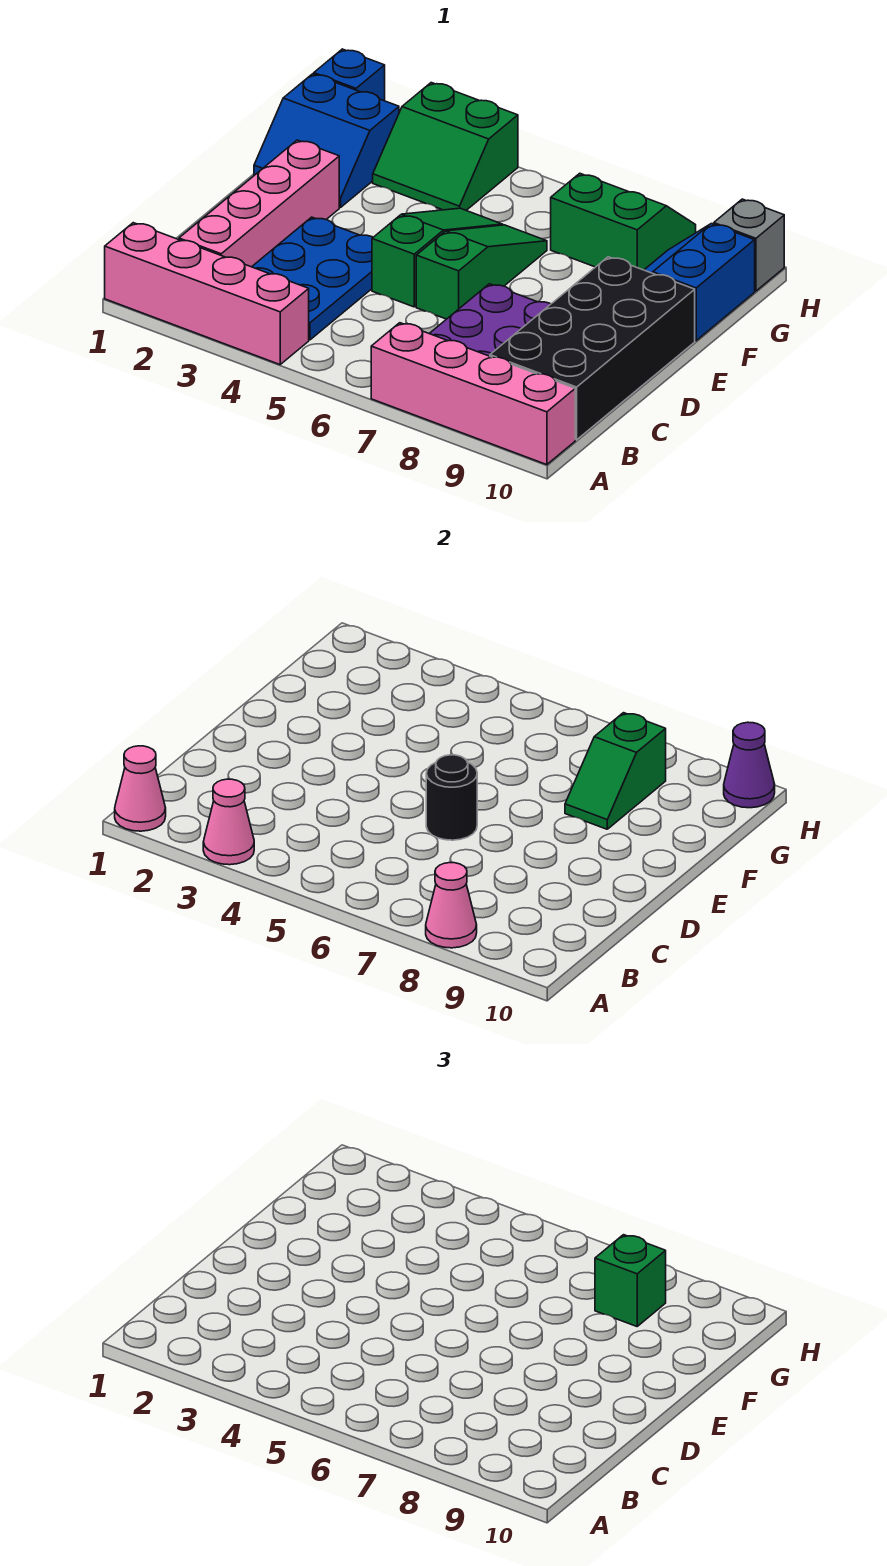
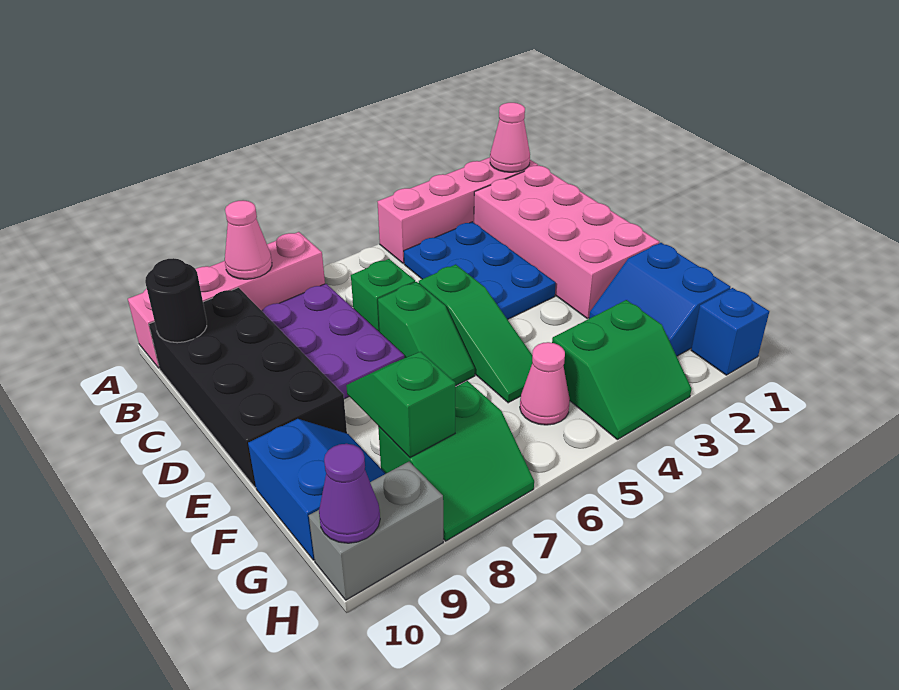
pink 1x1 cone [203,779,254,865] -> pink 1x1 cone moved to [520,342,570,425]
pink 1x4 brick [179,140,339,267] -> pink 2x4 brick [474,166,659,319]
green 1x3 slope [416,225,547,319] -> green 1x2 slope [378,282,475,386]
black 1x1 round brick [426,755,477,840] -> black 1x1 round brick moved to [145,258,207,343]
blue 2x2 slope [254,74,399,207] -> blue 2x2 slope turned to [589,243,731,356]
green 2x2 slope [373,83,518,210] -> green 2x2 slope turned to [552,300,692,440]
green 1x1 brick [595,1235,666,1326] -> green 1x1 brick moved to [351,259,415,332]
grey 1x1 brick [714,199,784,291] -> grey 1x2 brick [309,462,443,600]

